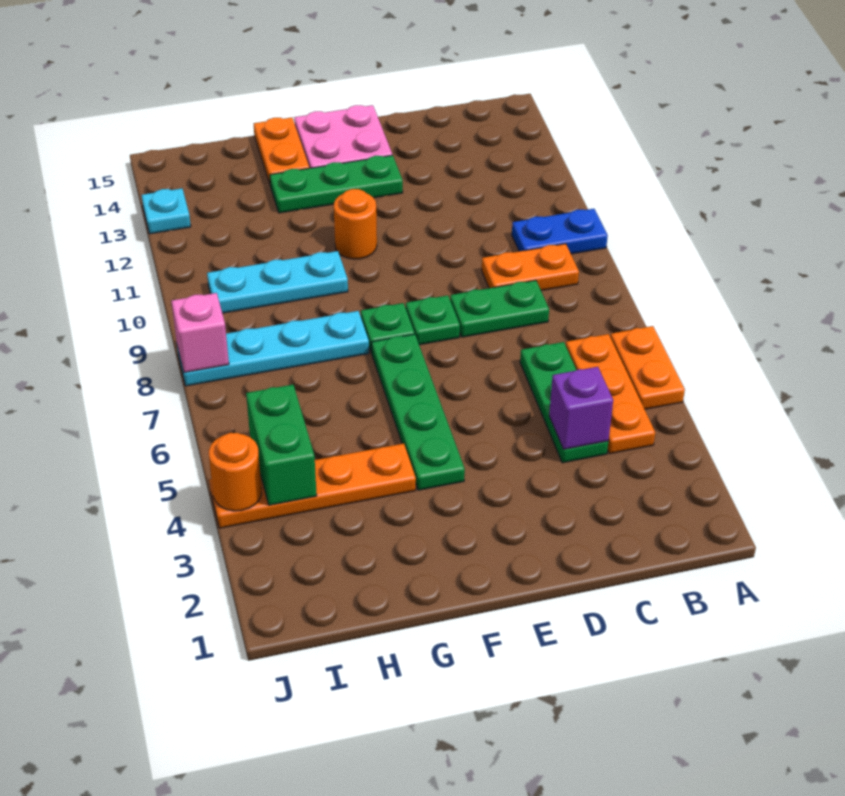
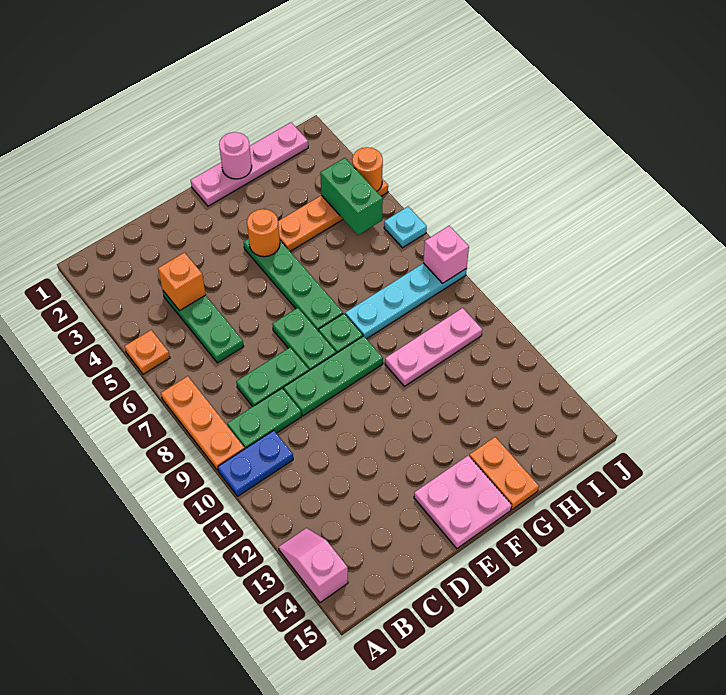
orange 1x2 plate [610,326,685,409] -> orange 1x1 plate [125,330,170,374]
none -> pink 1x2 slope [279,528,348,603]
orange 1x3 plate [566,334,655,454] -> orange 1x3 plate moved to [161,376,245,471]
orange 1x2 plate [482,244,579,291] -> green 1x2 plate [227,388,301,448]
purple 1x1 brick [549,367,613,449] -> orange 1x1 brick [158,253,206,311]
green 1x1 plate [406,295,460,345] -> green 1x2 plate [272,308,336,370]
green 1x3 plate [270,155,403,213] -> green 1x3 plate moved to [284,336,383,416]
none -> pink 1x4 plate [191,123,308,206]
orange 1x1 round brick [334,189,377,259] -> orange 1x1 round brick moved to [247,209,280,257]
none -> pink 1x1 round brick [219,132,252,179]
cyan 1x3 plate [207,251,348,313] -> pink 1x3 plate [385,308,482,386]
cyan 1x1 plate [142,188,191,234] -> cyan 1x1 plate moved to [384,207,427,248]

